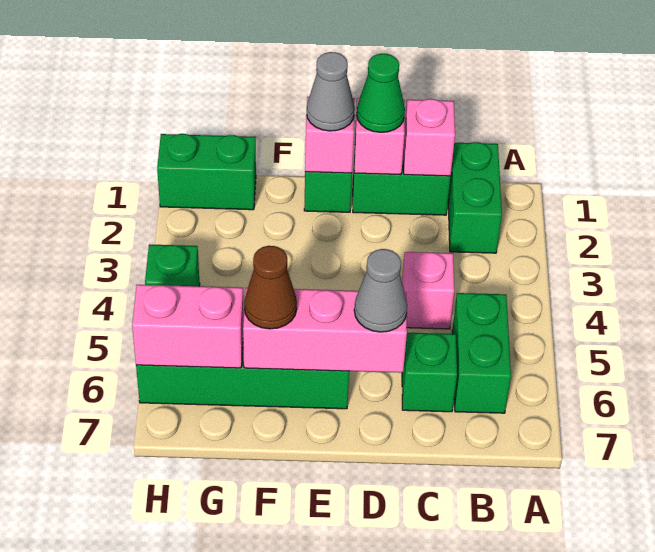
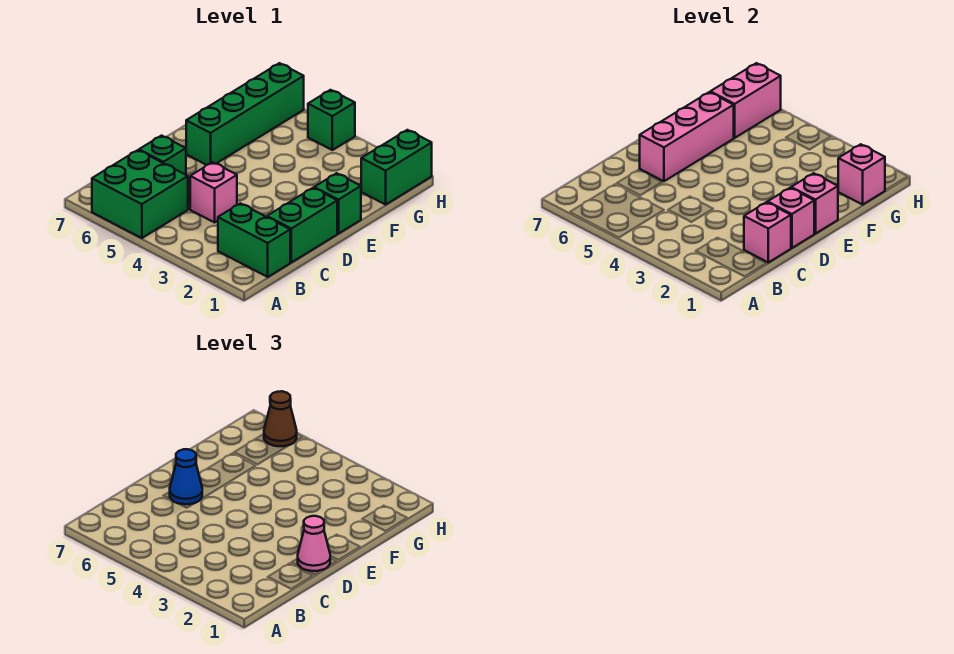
green 1x2 brick [452,293,511,413] -> green 2x2 brick [92,150,188,238]
green 1x1 cone [357,54,405,132] -> pink 1x1 cone [298,516,330,571]
grey 1x1 cone [354,249,407,332] -> blue 1x1 cone [170,449,202,504]
grey 1x1 cone [307,52,355,131] -> none
brown 1x1 cone [244,246,297,329] -> brown 1x1 cone moved to [264,391,297,446]
none -> pink 1x1 brick [838,144,885,205]

